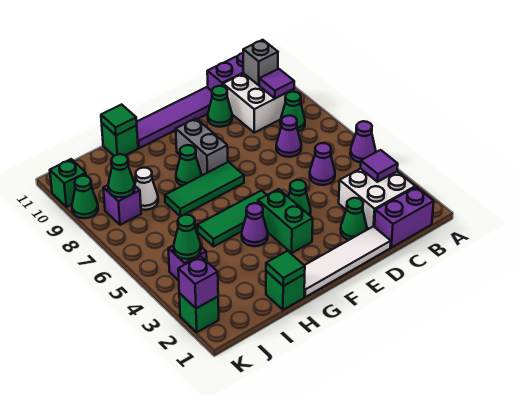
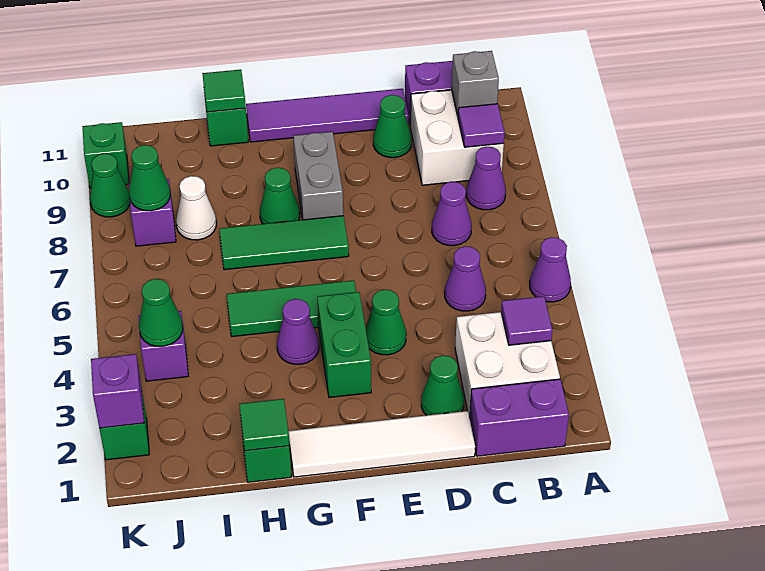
green 1x1 cone [280,92,305,132] -> purple 1x1 cone [466,146,506,210]

